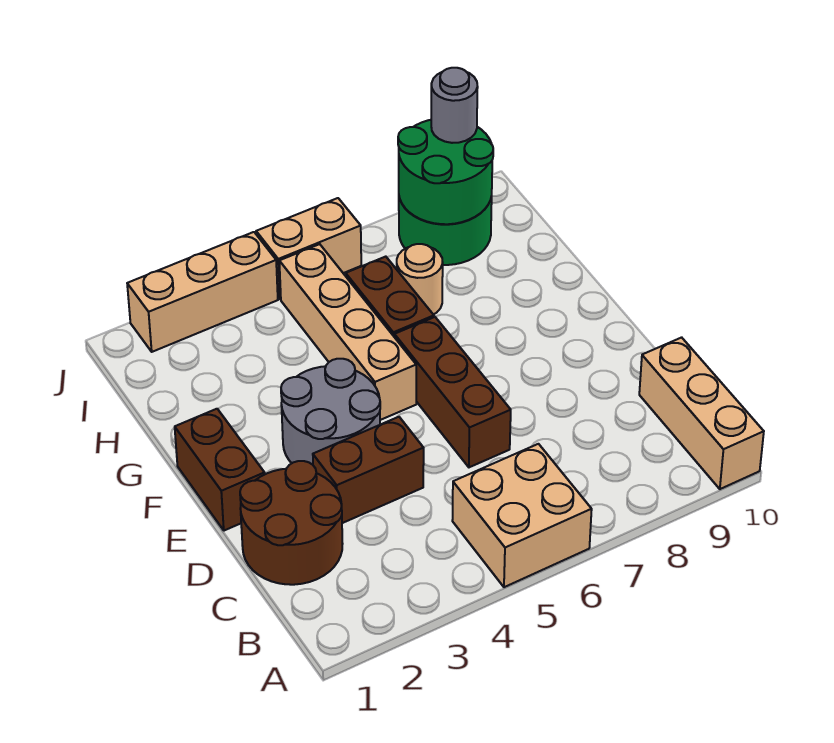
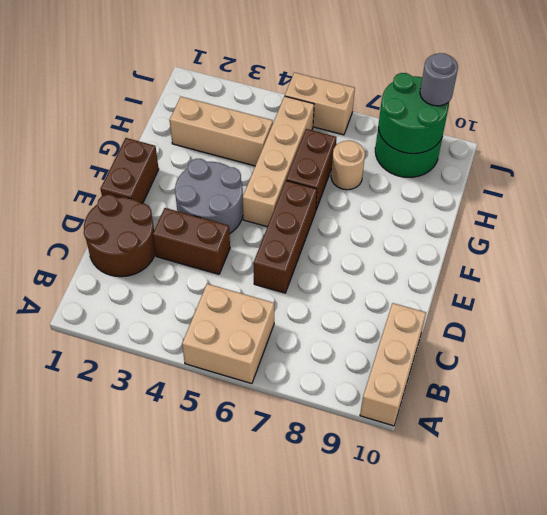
tan 1x3 brick [127,232,278,352] -> tan 1x3 brick moved to [170,97,273,166]

